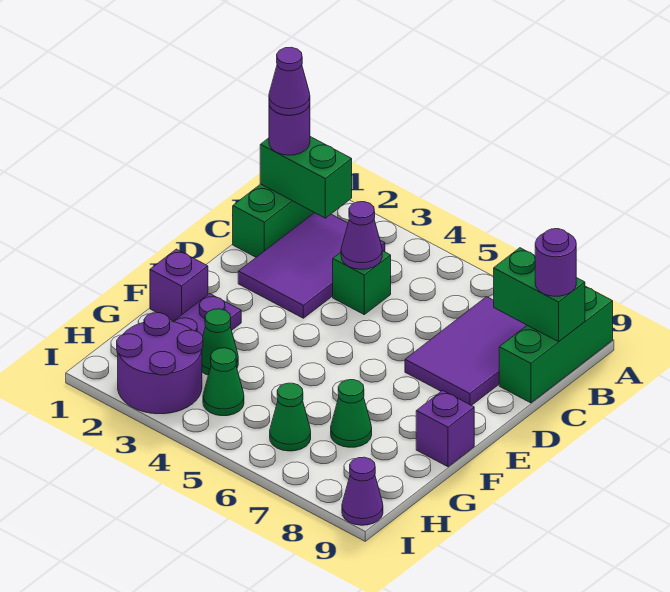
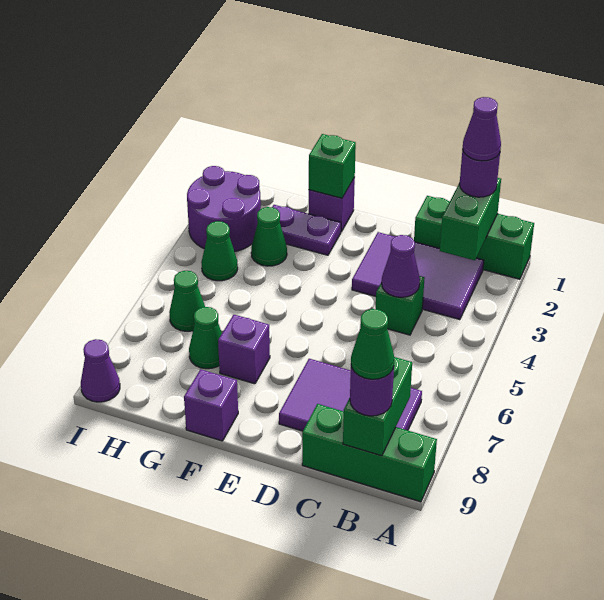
none -> green 1x1 cone [351,309,394,379]
none -> green 1x1 brick [309,134,356,198]
none -> purple 1x1 brick [218,315,270,384]

